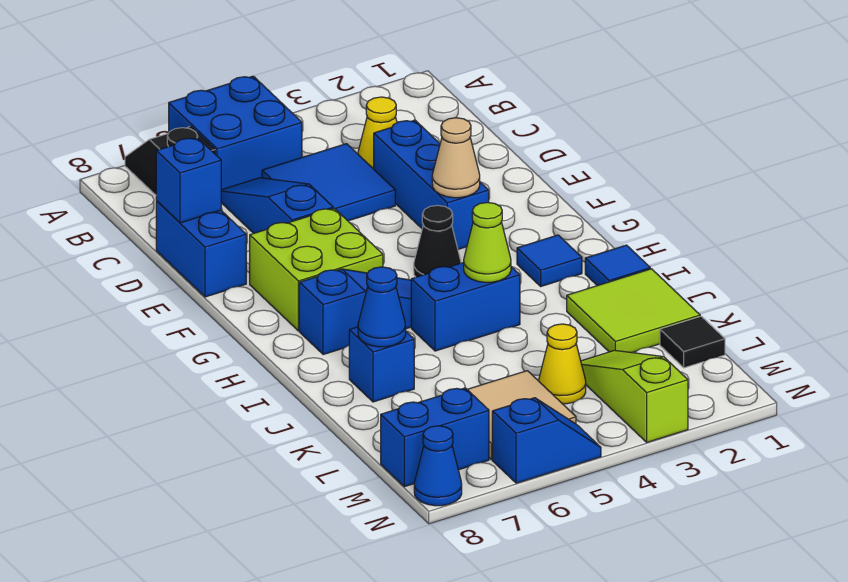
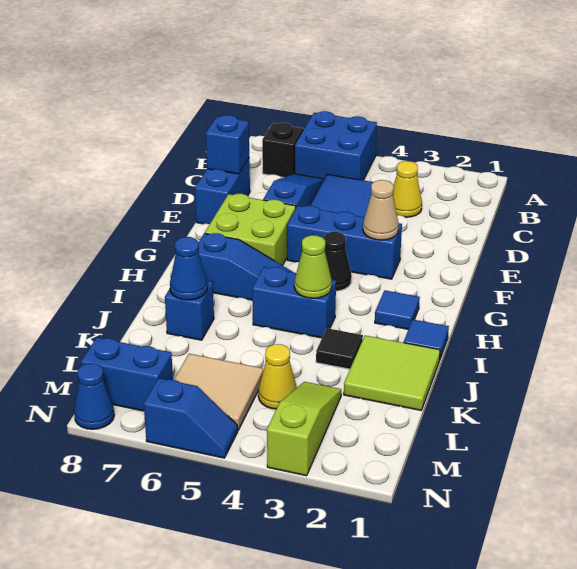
blue 1x3 brick [374,120,489,249] -> blue 1x3 brick turned to [287,206,402,279]
black 1x1 tile [660,316,725,368] -> black 1x1 tile moved to [316,328,363,369]

